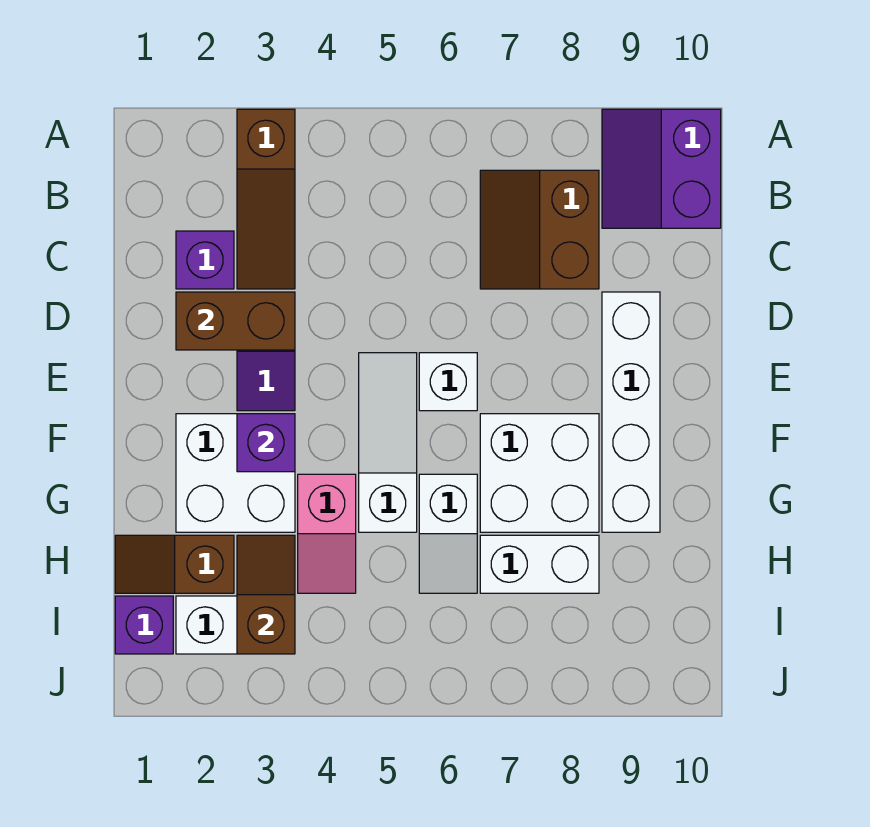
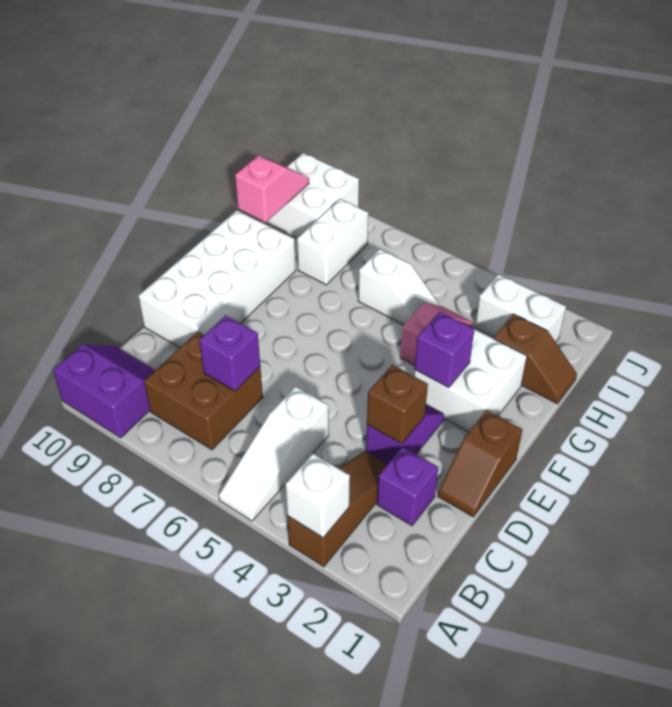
purple 2x2 slope [602,109,721,228] -> purple 2x2 slope turned to [53,345,155,438]
brown 2x2 slope [480,170,599,289] -> brown 2x2 brick [144,331,263,450]
brown 1x2 brick [176,292,295,350] -> brown 1x1 brick [367,365,428,444]
white 1x4 brick [602,292,660,532] -> white 2x4 brick [138,210,296,348]
white 1x3 slope [359,353,417,532] -> white 1x3 slope moved to [219,386,329,521]
white 1x1 brick [419,353,477,411] -> white 1x1 brick moved to [285,454,350,538]
white 2x2 brick [480,414,599,532] -> white 2x2 brick moved to [266,153,359,238]
white 1x2 slope [419,474,477,593] -> white 1x2 slope turned to [358,249,440,325]
brown 1x2 slope [237,535,295,654] -> brown 1x2 slope moved to [438,410,523,517]
white 1x2 brick [480,535,599,593] -> white 1x2 brick turned to [297,199,368,285]
none -> pink 1x2 slope [235,156,309,223]
purple 1x1 brick [115,596,173,654] -> purple 1x1 brick moved to [199,315,260,391]

